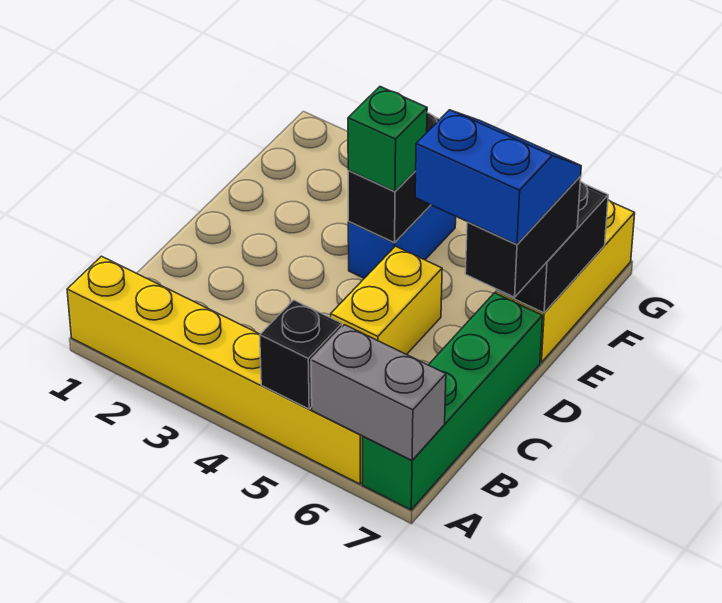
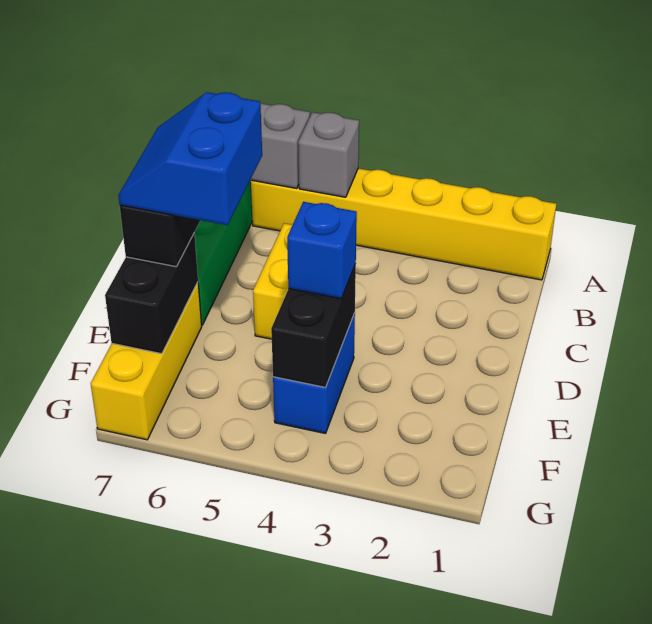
black 1x1 brick [260,300,342,409] -> grey 1x1 brick [298,112,359,197]
blue 2x2 slope [415,110,581,244] -> blue 2x2 slope turned to [118,92,262,225]
green 1x1 brick [348,87,427,191] -> blue 1x1 brick [287,202,357,299]

